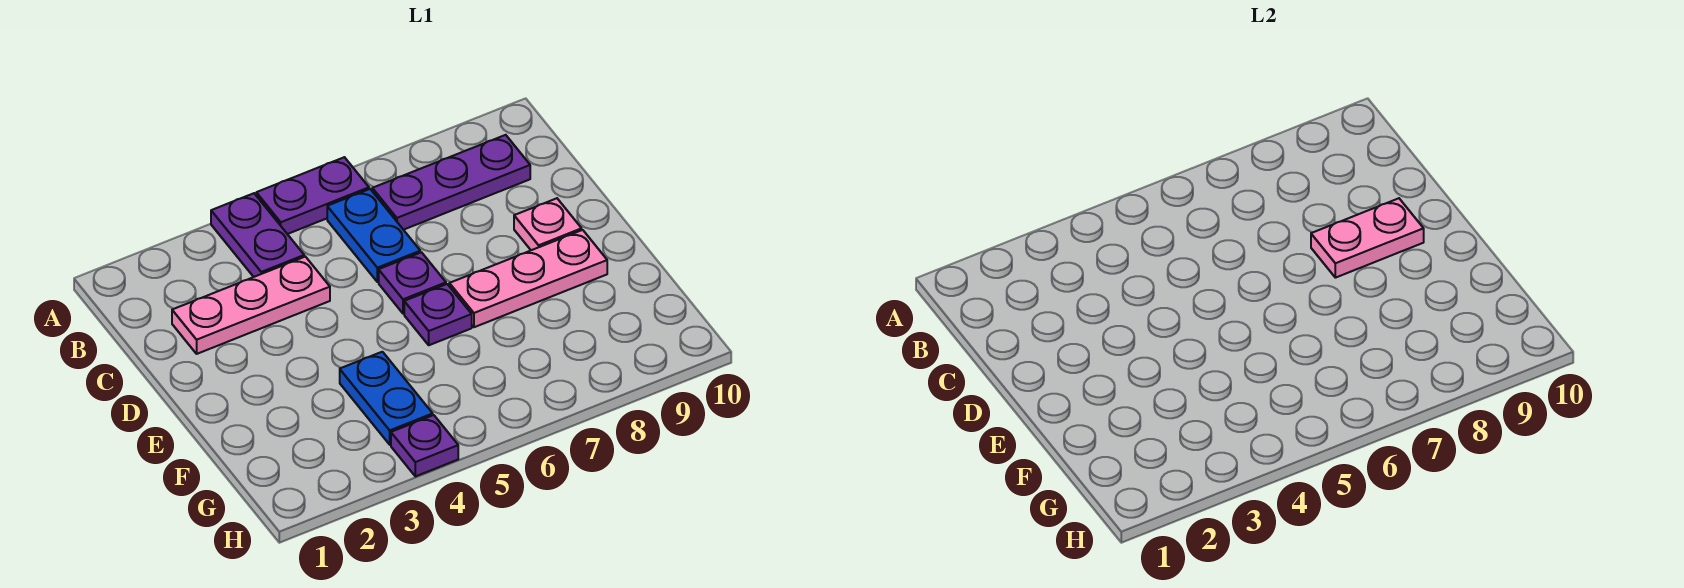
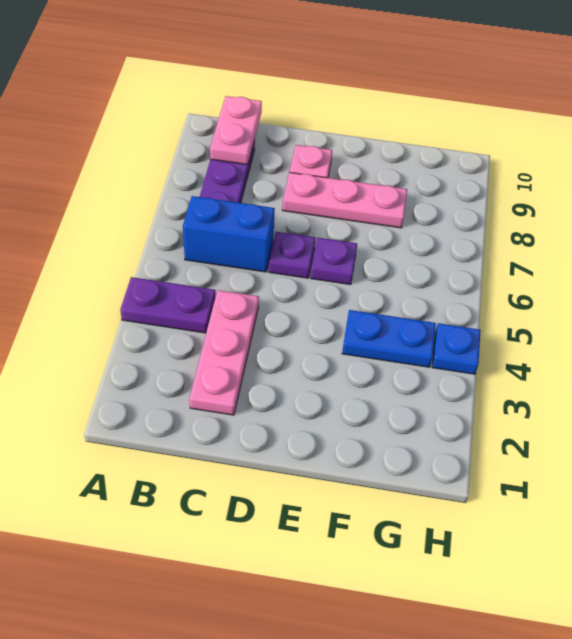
purple 1x2 plate [256,157,369,234] -> none
blue 1x2 plate [327,189,420,282] -> blue 1x2 brick [183,196,275,272]
pink 1x2 plate [1311,198,1424,278] -> pink 1x2 plate moved to [210,96,262,165]
pink 1x3 plate [449,230,607,327] -> pink 1x3 plate turned to [282,172,407,228]
purple 1x1 plate [391,415,458,476] -> blue 1x1 plate [432,323,481,374]

